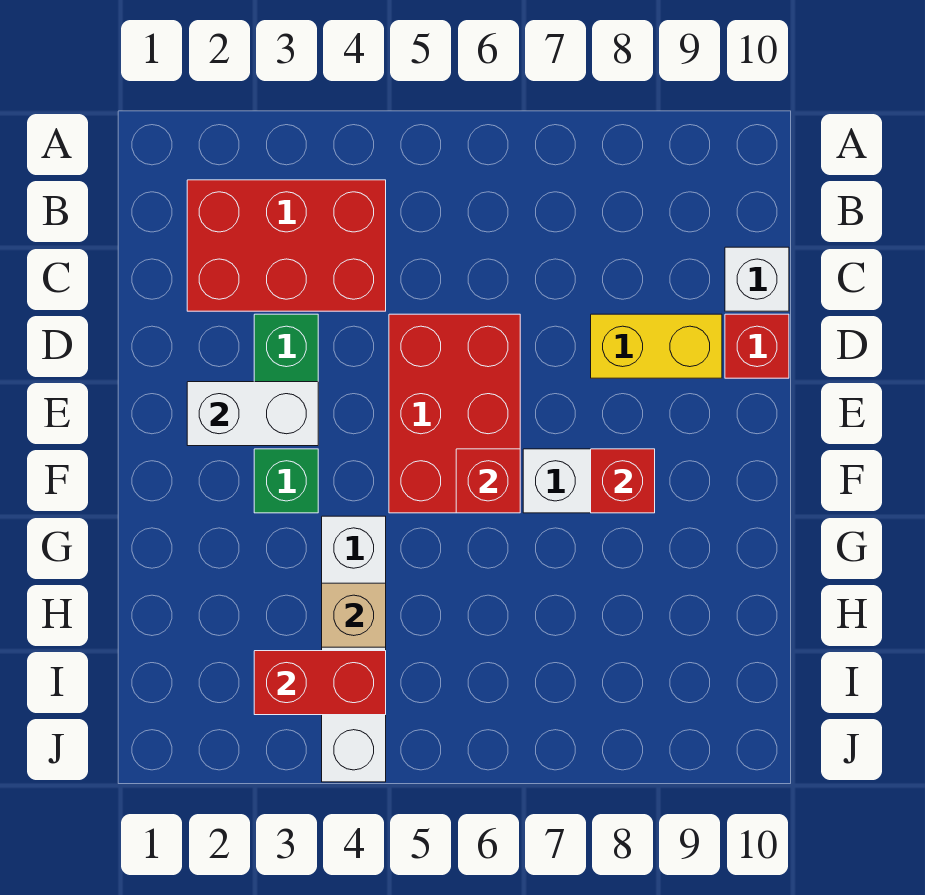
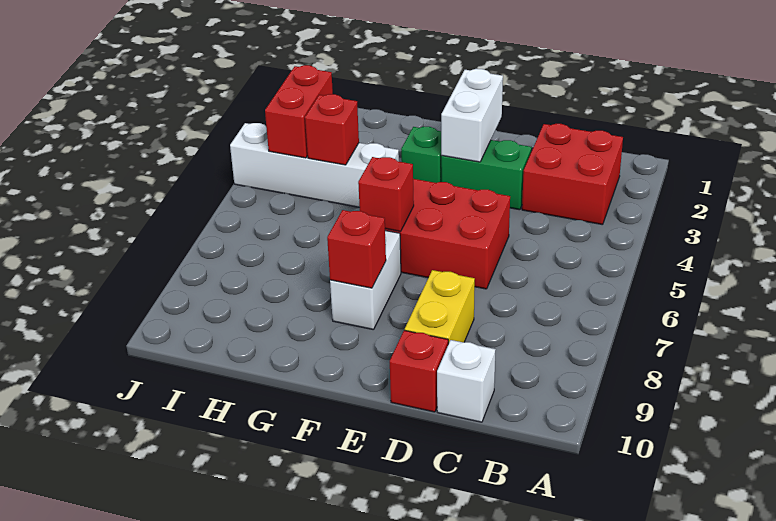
red 2x3 brick [187,180,386,311] -> red 2x2 brick [522,124,623,225]
tan 1x1 brick [322,583,386,647] -> red 1x1 brick [305,94,359,165]

